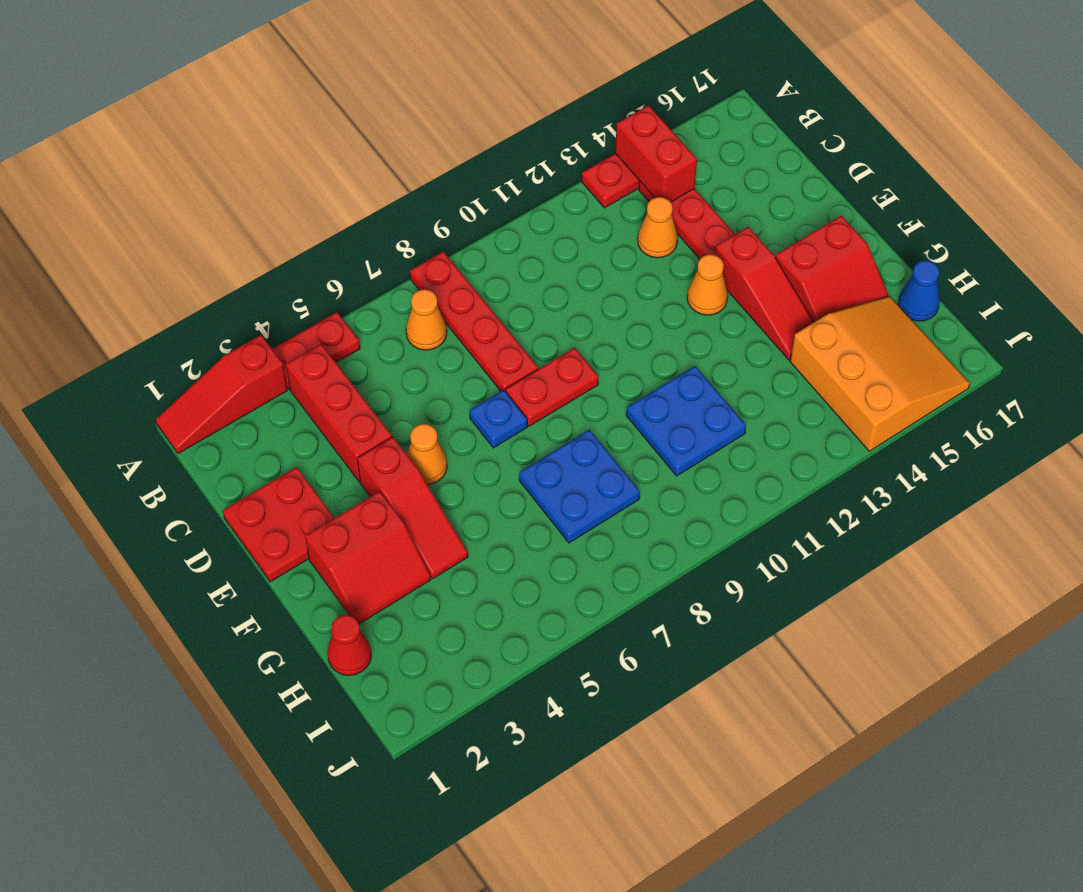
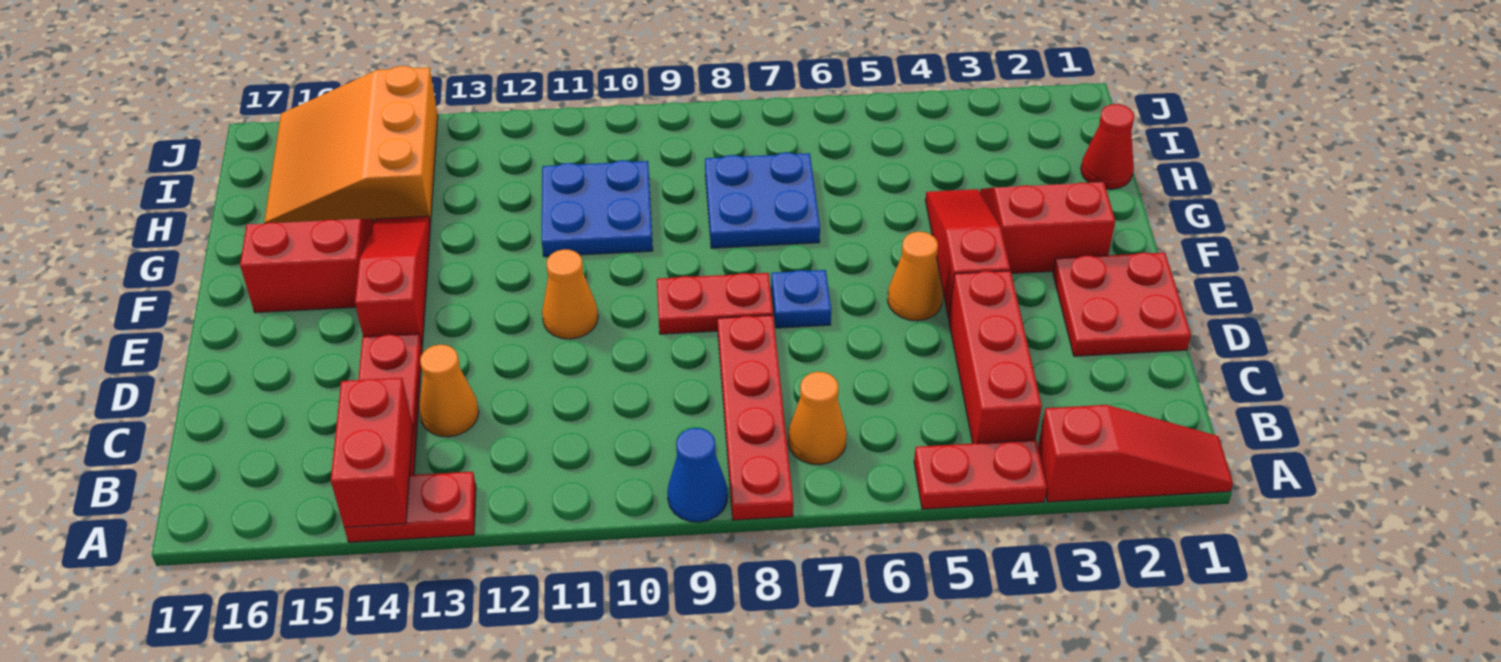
orange 1x1 cone [687,255,728,315] -> orange 1x1 cone moved to [542,249,598,339]
blue 1x1 cone [898,261,940,321] -> blue 1x1 cone moved to [667,428,728,522]

